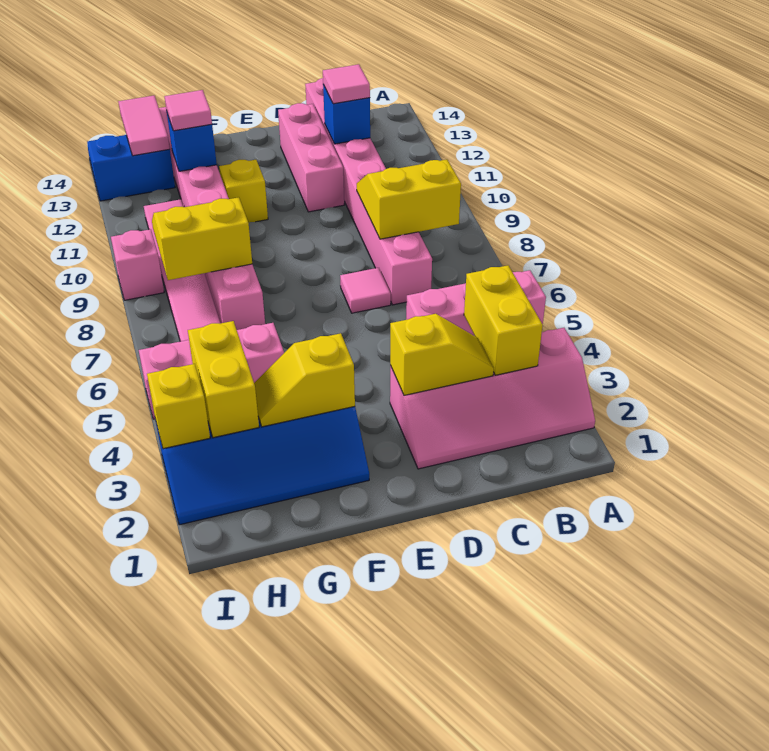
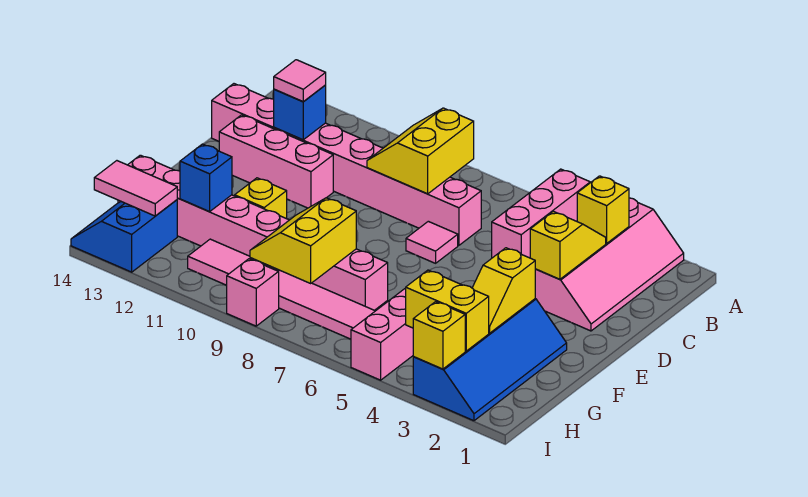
yellow 1x2 brick [464,265,543,375] -> yellow 1x1 brick [577,176,629,243]
pink 1x1 tile [164,90,212,131] -> none

